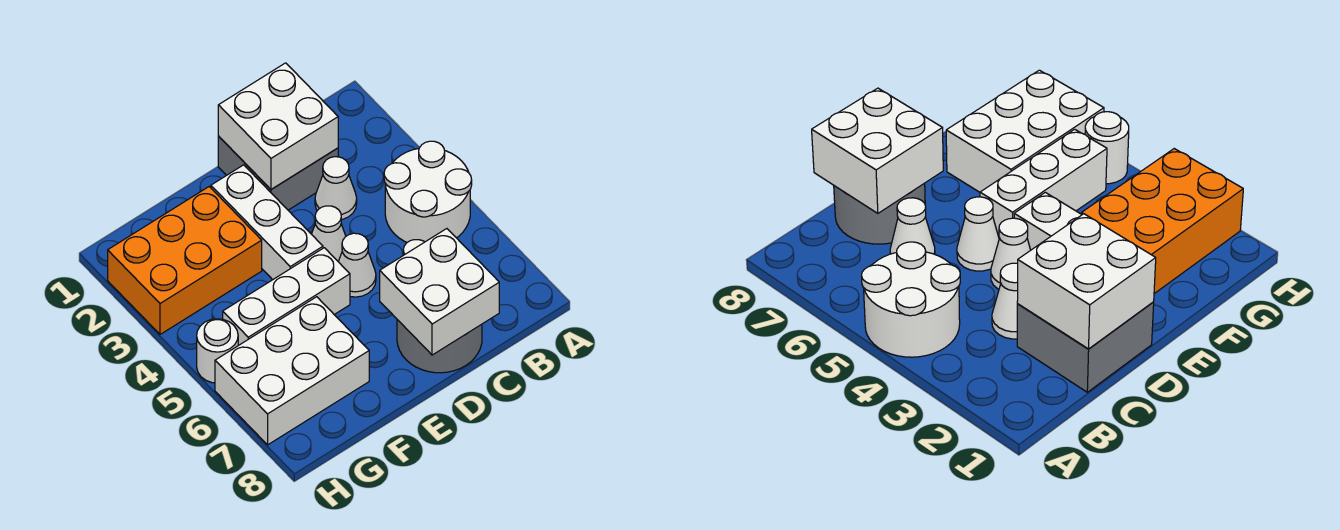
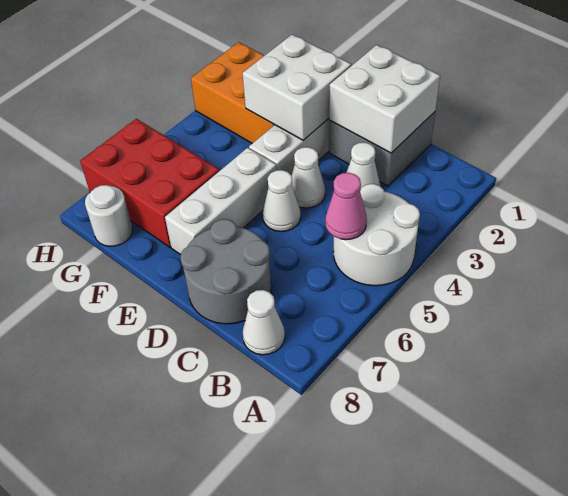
none -> pink 1x1 cone [325,173,367,240]
white 1x1 cone [890,198,935,254] -> white 1x1 cone moved to [243,290,285,355]
white 2x2 brick [380,229,499,355] -> white 2x2 brick moved to [243,35,351,140]
white 1x3 brick [223,248,350,345] -> white 1x3 brick turned to [165,148,277,255]
white 2x3 brick [215,297,369,445] -> red 2x3 brick [80,119,219,247]
white 1x1 round brick [197,319,238,383] -> white 1x1 round brick moved to [85,185,132,246]

